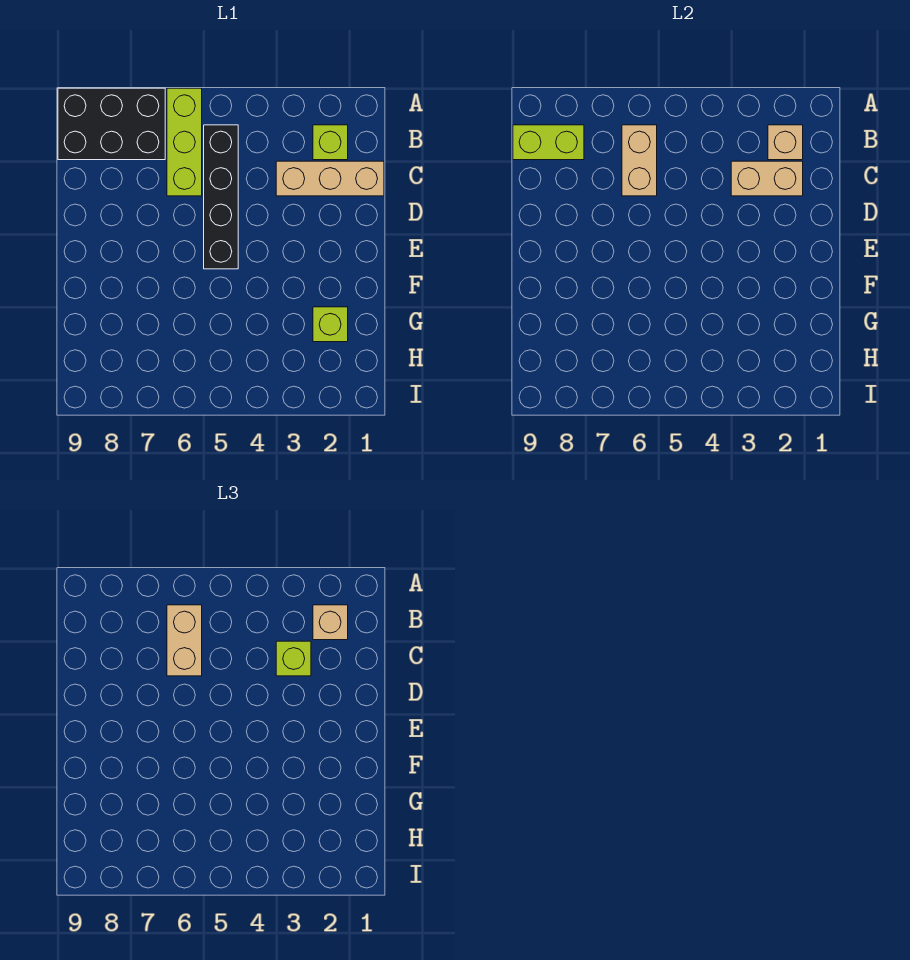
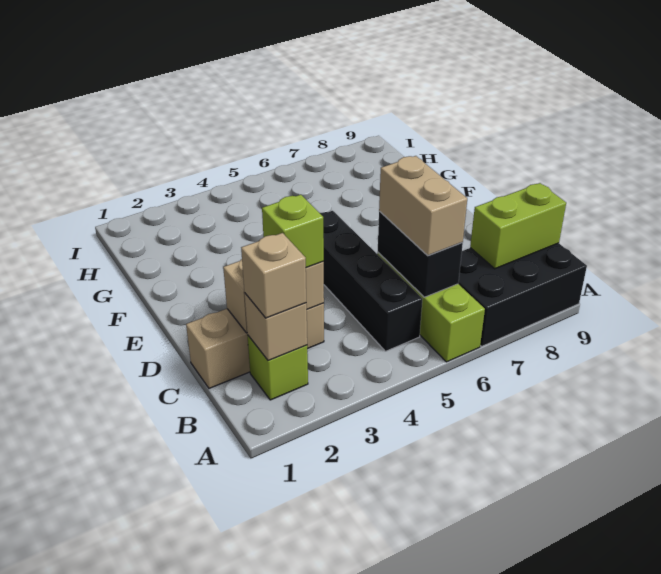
tan 1x2 brick [622,125,657,196] -> black 1x2 brick [378,211,463,297]
lime 1x1 brick [313,307,348,342] -> none

